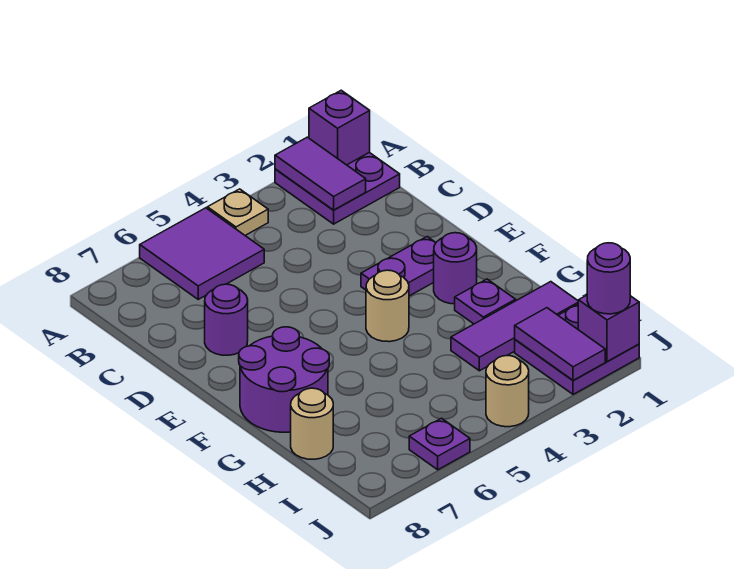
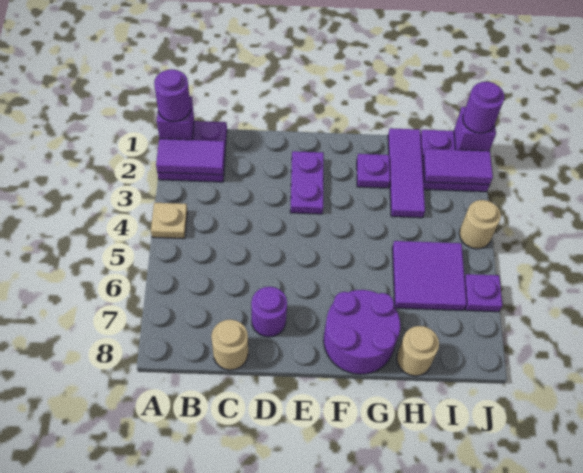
purple 2x2 tile [140,208,264,299] -> purple 2x2 tile moved to [392,241,467,310]
purple 1x1 round brick [434,233,477,304] -> purple 1x1 round brick moved to [154,69,191,122]
tan 1x1 round brick [366,270,409,342] -> tan 1x1 round brick moved to [211,319,248,370]

